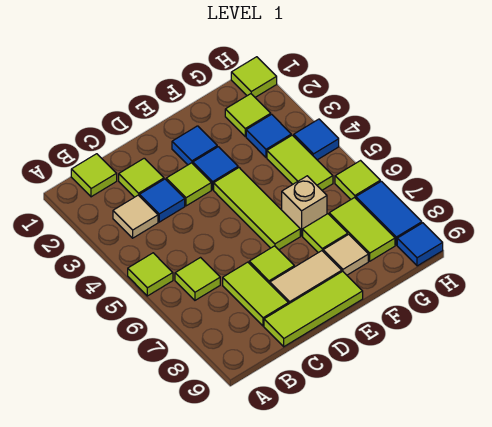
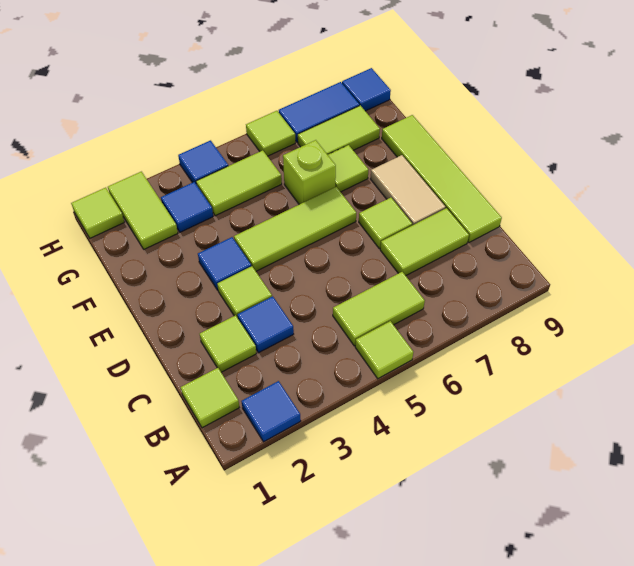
tan 1x1 tile [113,195,158,238] -> none
lime 1x1 tile [175,258,220,300] -> lime 1x2 tile [333,272,425,346]
lime 1x3 tile [264,271,363,347] -> lime 1x4 tile [382,115,502,243]
blue 1x1 tile [172,126,217,165] -> blue 1x1 tile moved to [242,381,301,442]
tan 1x1 brick [282,176,327,236] -> lime 1x1 brick [283,140,336,204]
tan 1x1 tile [323,234,368,275] -> none
lime 1x1 tile [225,94,271,137] -> lime 1x2 tile [108,172,178,249]

